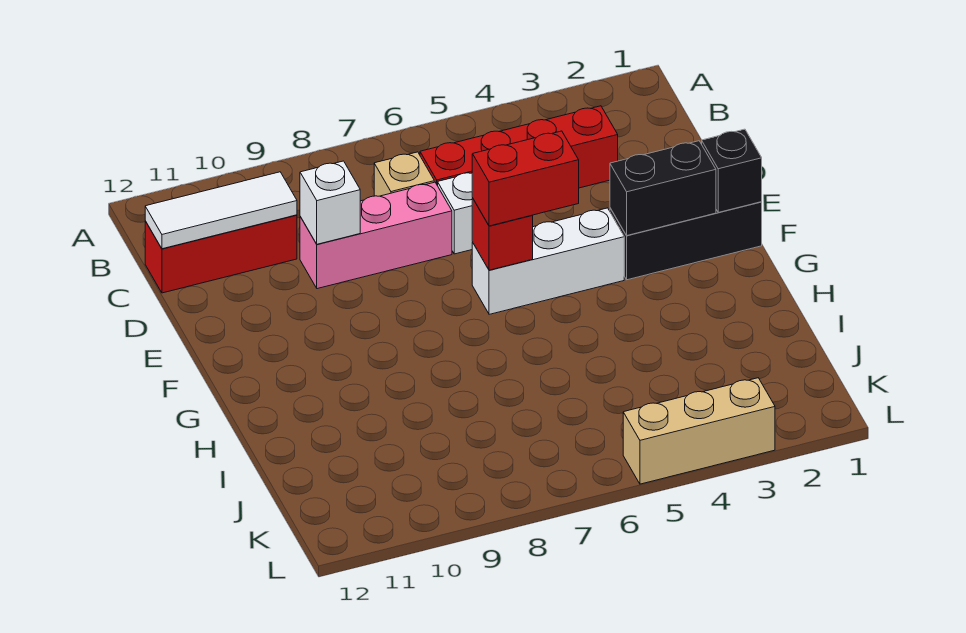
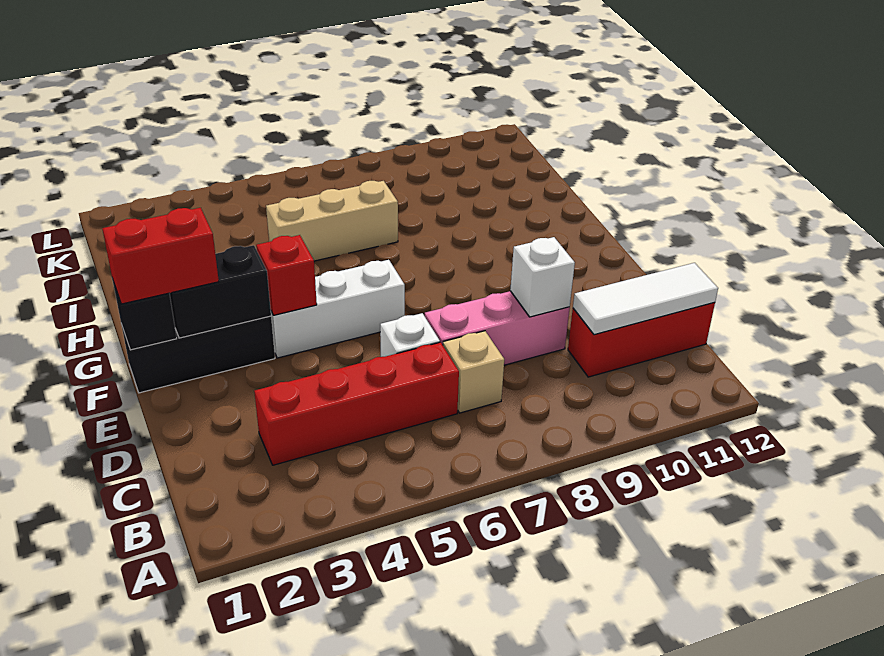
red 1x2 brick [472,131,579,226] -> red 1x2 brick moved to [102,208,219,304]
red 1x1 brick [472,198,533,270] -> red 1x1 brick moved to [256,235,317,315]
tan 1x3 brick [623,378,775,484] -> tan 1x3 brick moved to [266,181,398,261]

